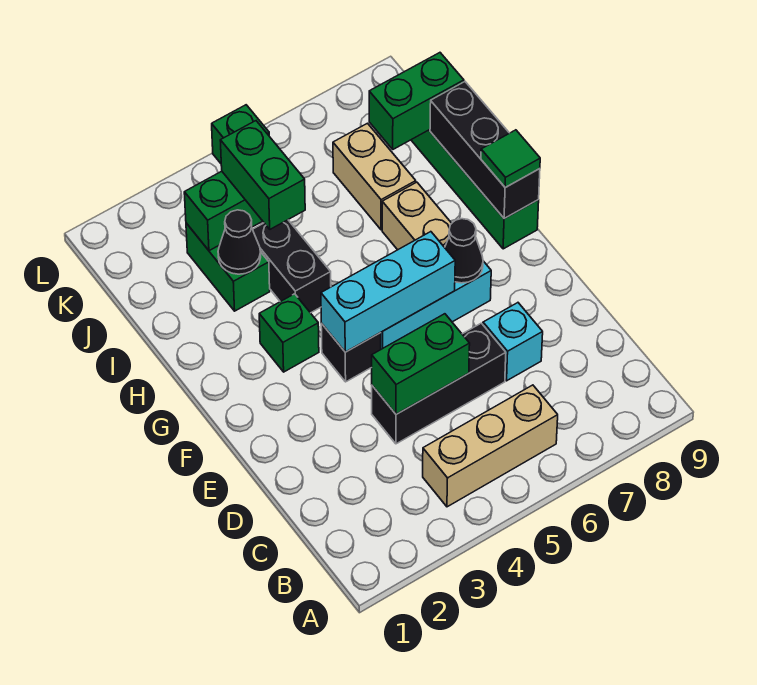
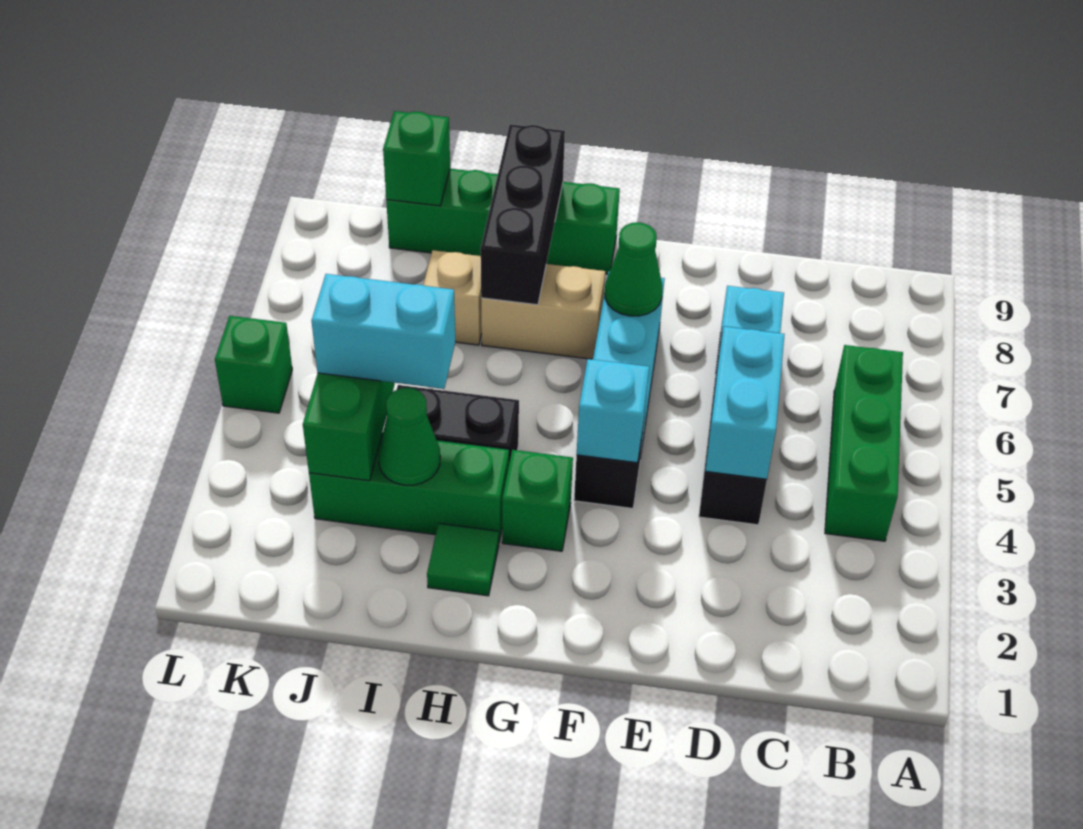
tan 1x3 brick [423,385,558,507] -> green 1x3 brick [825,345,903,541]
green 1x2 brick [372,314,470,414] -> cyan 1x2 brick [705,327,785,479]
cyan 1x3 brick [321,232,455,352] -> cyan 1x1 brick [577,359,649,463]
black 1x1 cone [445,219,483,283] -> green 1x1 cone [605,222,662,316]
black 1x3 brick [430,82,540,218] -> black 1x3 brick turned to [481,124,565,305]
green 1x1 tile [481,130,540,187] -> green 1x1 tile moved to [427,523,499,596]
green 1x2 brick [186,223,270,311] -> green 1x3 brick [309,433,509,541]
black 1x1 cone [218,210,261,274] -> green 1x1 cone [378,388,440,485]
green 1x2 brick [220,121,305,229] -> cyan 1x2 brick [312,274,455,389]
tan 1x2 brick [333,123,416,230] -> tan 1x1 brick [423,250,482,345]
green 1x2 brick [369,53,464,149] -> green 1x1 brick [383,111,450,206]

